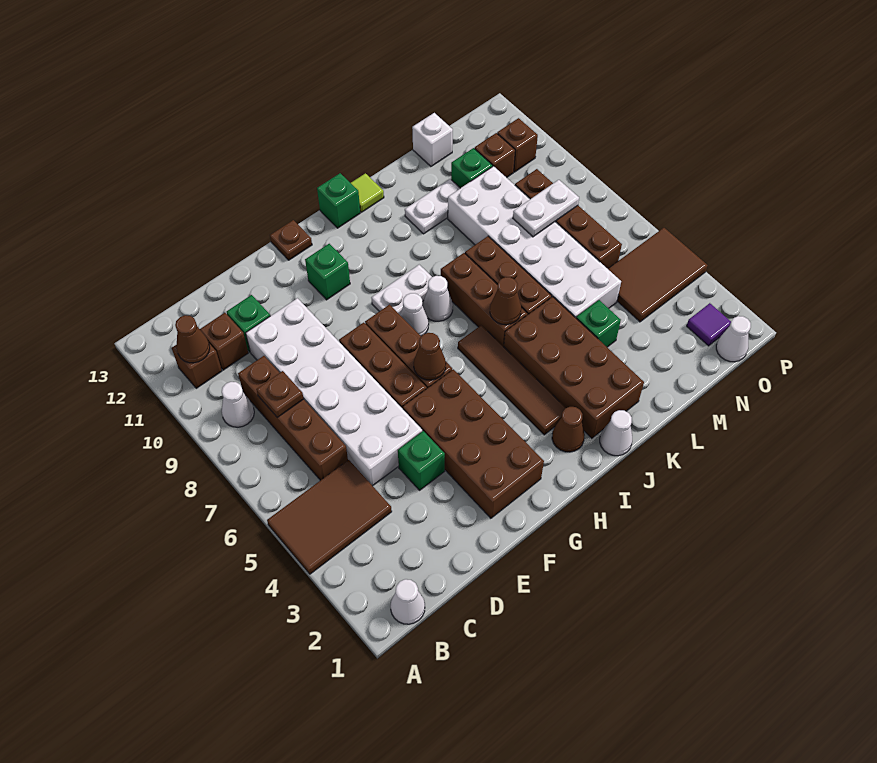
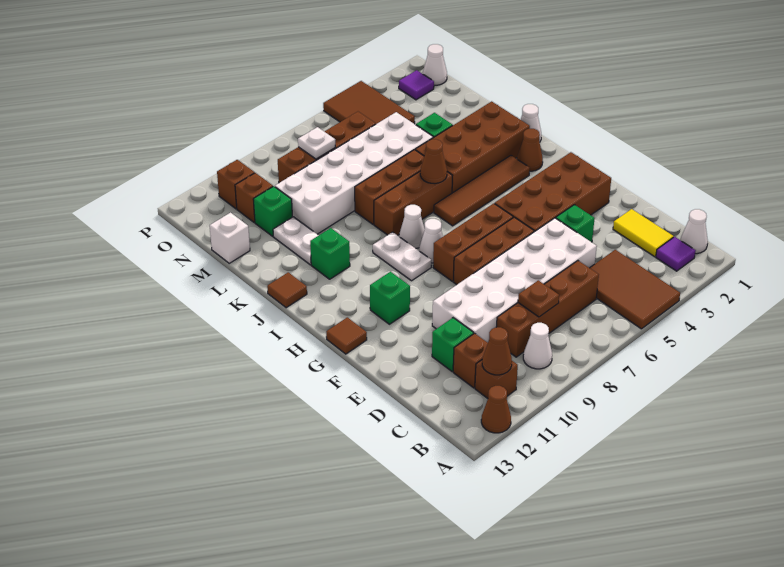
none -> purple 1x1 tile [656,237,696,271]
none -> yellow 1x2 tile [613,209,674,257]
brown 1x1 cone [414,333,446,380] -> brown 1x1 cone moved to [481,386,511,433]
brown 1x1 plate [270,220,312,260] -> brown 1x1 tile [326,317,367,354]
green 1x1 brick [317,173,360,228] -> green 1x1 brick moved to [310,228,350,279]
lime 1x1 tile [351,173,384,212] -> brown 1x1 tile [267,272,307,308]
white 1x2 plate [513,180,579,237] -> white 1x1 plate [298,127,335,159]

